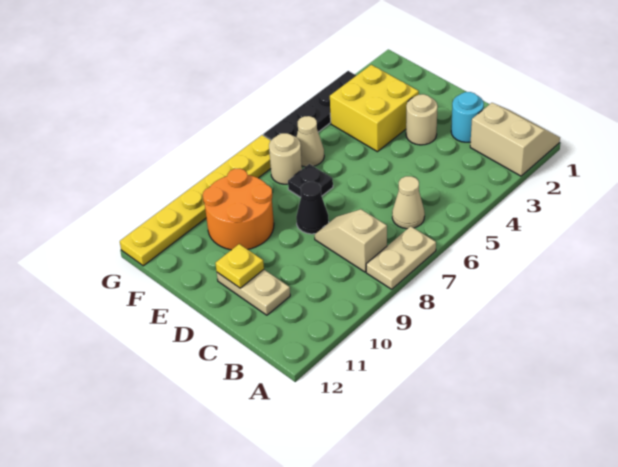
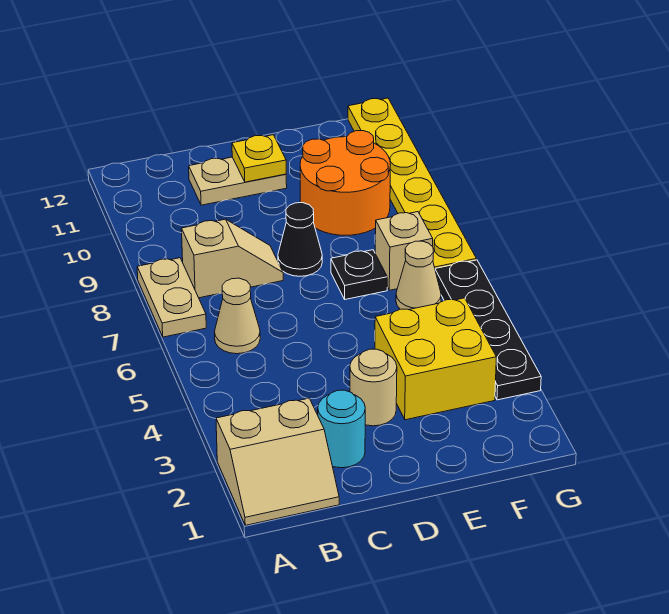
tan 1x1 round brick [269,133,302,184] -> tan 1x1 brick [375,212,433,290]

